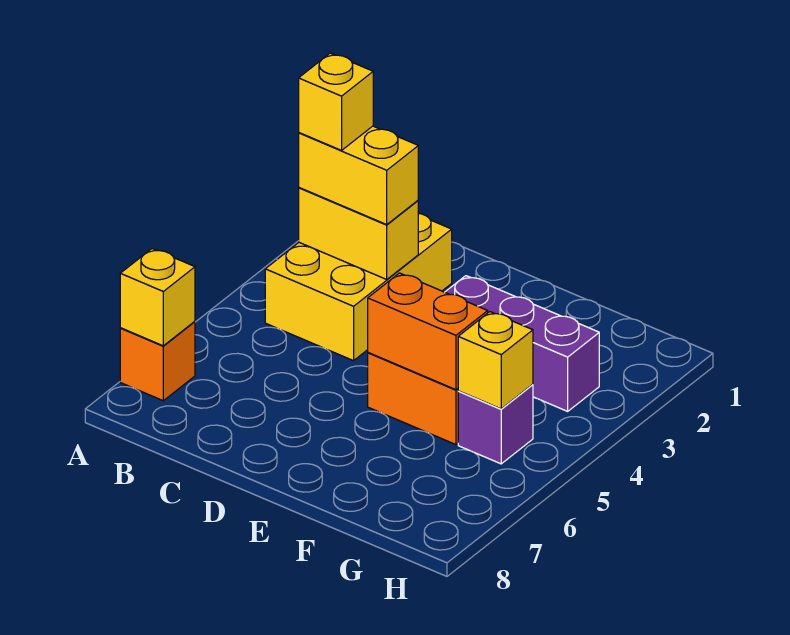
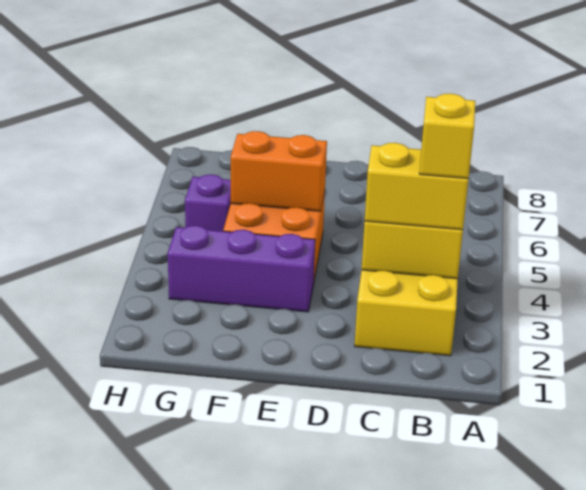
orange 1x1 brick [120,322,195,401] -> none
yellow 1x1 brick [120,249,195,346] -> none
yellow 1x1 brick [458,312,533,409] -> none

